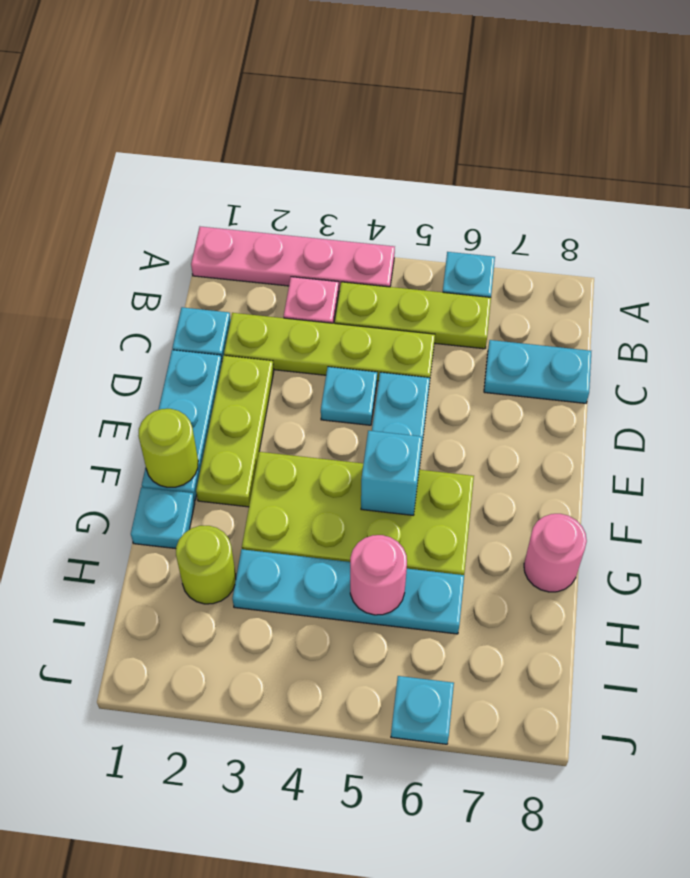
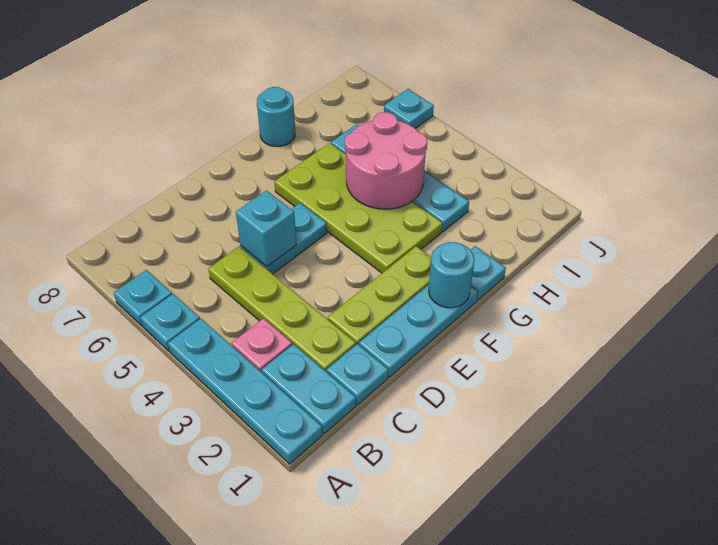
pink 1x4 plate [191,227,395,291] -> cyan 1x4 plate [168,319,323,464]
lime 1x3 plate [335,282,491,349] -> none
cyan 1x2 plate [484,340,591,403] -> cyan 1x2 plate moved to [262,344,356,434]
cyan 1x1 plate [321,367,377,425] -> cyan 1x1 plate moved to [140,294,200,351]
lime 1x1 round brick [138,409,198,487] -> cyan 1x1 round brick [429,242,474,308]
cyan 1x1 brick [361,431,422,515] -> cyan 1x1 brick moved to [236,191,297,267]
pink 1x1 round brick [524,514,587,592] -> cyan 1x1 round brick [257,87,295,146]
lime 1x1 round brick [176,526,236,604] -> none
pink 1x1 round brick [350,535,407,615] -> pink 2x2 round brick [345,112,427,209]

